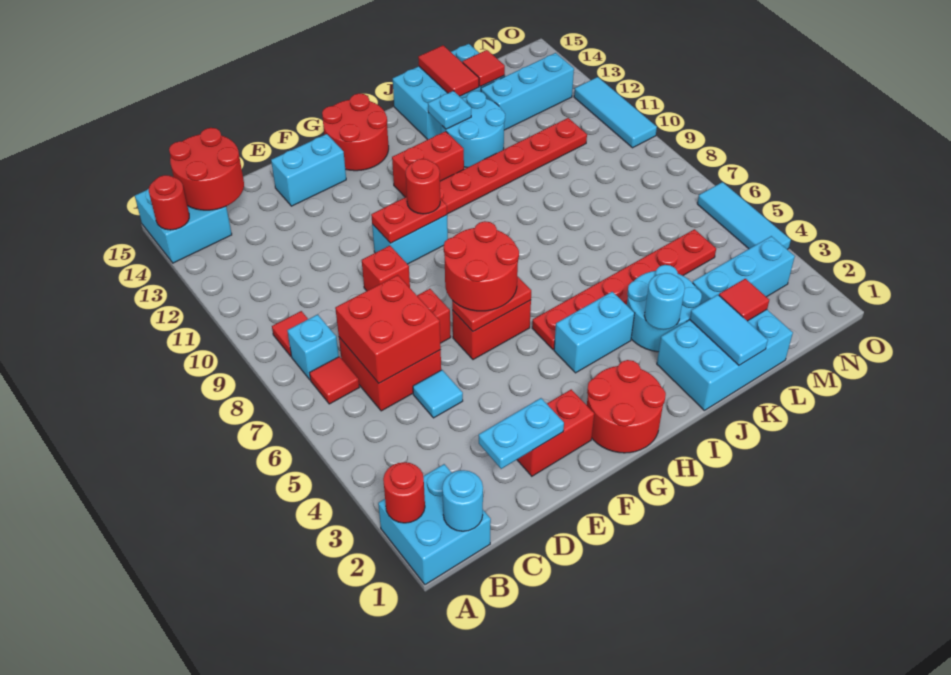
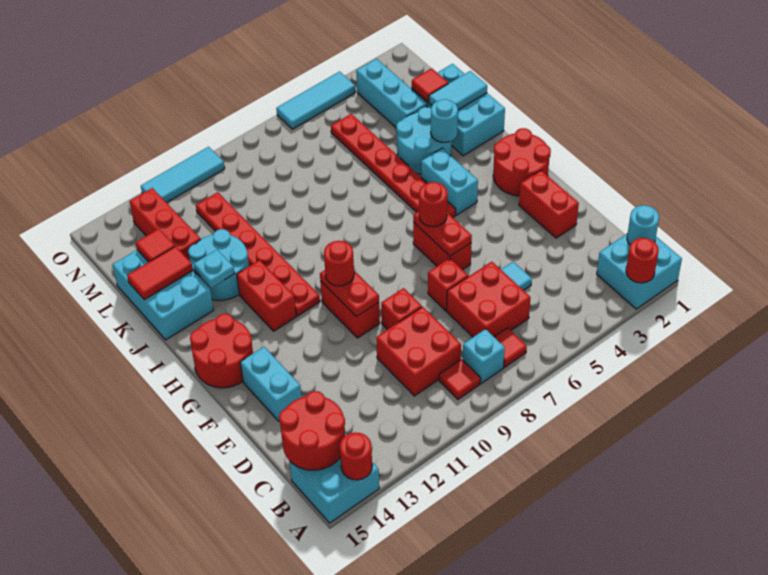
red 2x2 brick [335,275,441,383] -> red 2x2 brick moved to [376,307,461,396]
cyan 1x2 plate [479,398,564,469] -> none
red 2x2 round brick [444,221,519,311] -> red 1x1 round brick [419,182,447,227]
cyan 1x2 brick [372,215,448,264] -> red 1x2 brick [320,281,380,338]
cyan 1x3 brick [481,53,574,130] -> red 1x3 brick [129,188,201,261]

